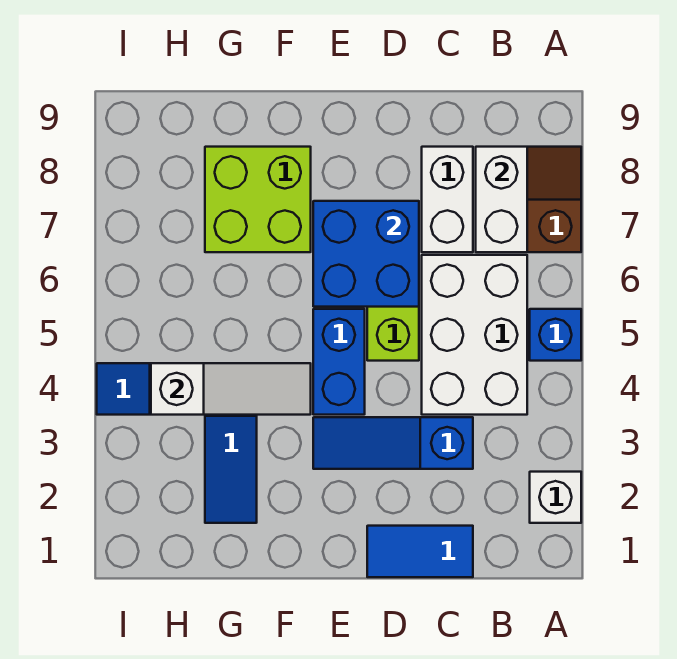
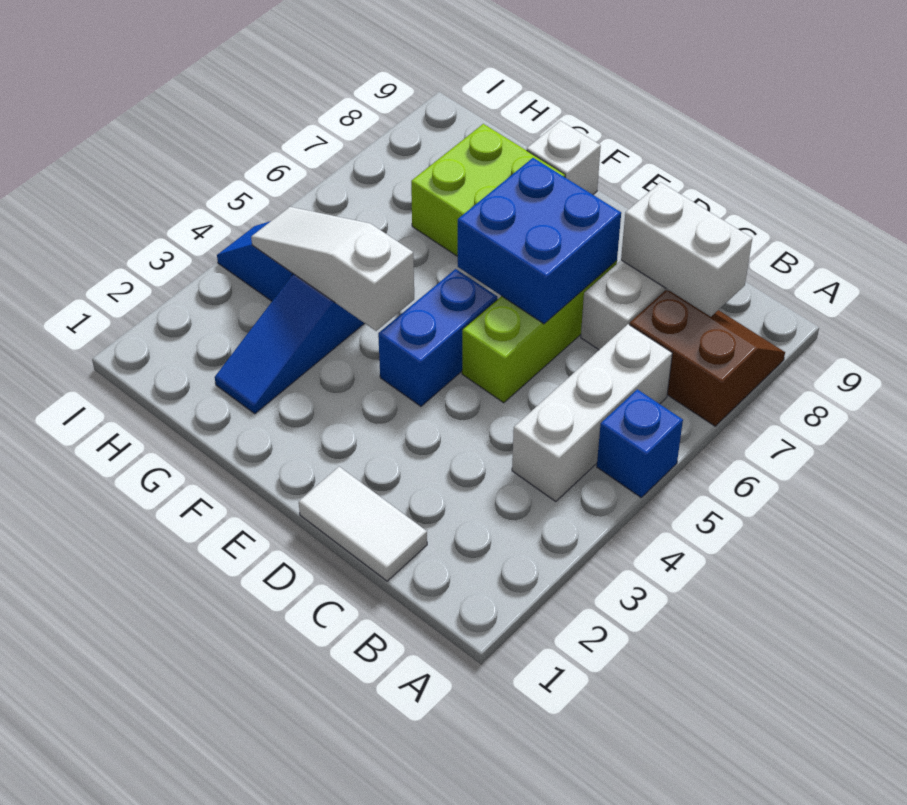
white 1x1 brick [530,472,581,523] -> white 1x1 brick moved to [527,121,601,195]
white 2x3 brick [422,255,527,415] -> white 1x3 brick [512,324,672,502]
white 1x2 brick [476,147,527,252] -> white 1x2 brick turned to [621,182,752,317]
blue 1x2 tile [367,526,473,577] -> white 1x2 tile [299,467,427,581]
blue 1x3 slope [313,417,473,469] -> none
white 1x3 slope [151,363,311,415] -> white 1x3 slope turned to [251,207,414,331]

